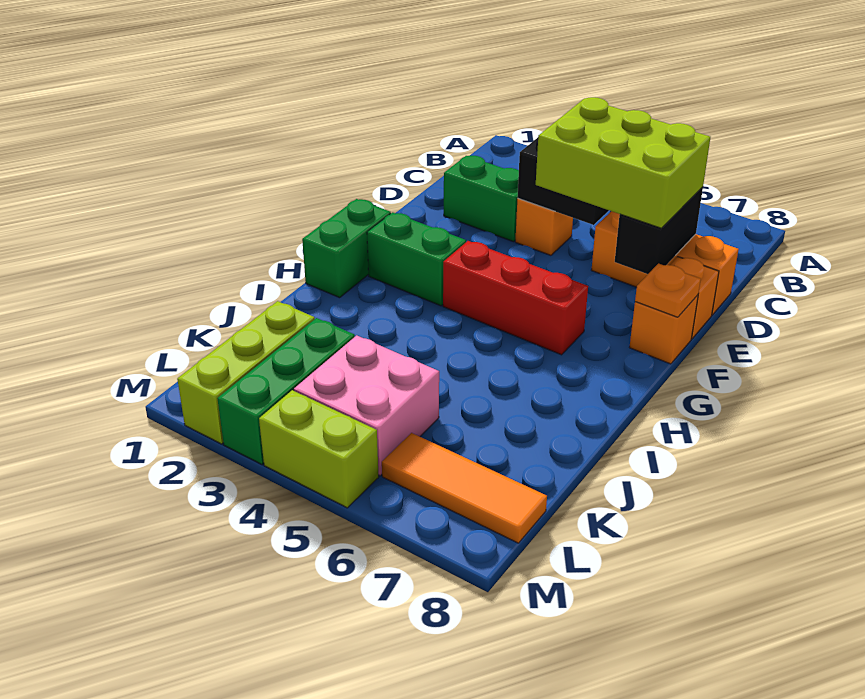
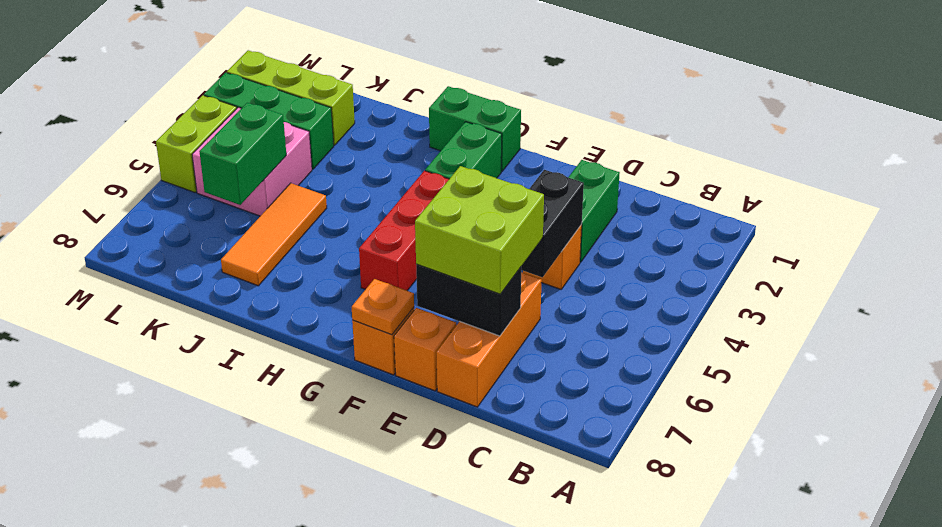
lime 2x3 brick [536,97,710,228] -> lime 2x2 brick [415,166,544,294]
none -> green 1x2 brick [199,103,286,205]
orange 1x3 tile [382,433,547,543] -> orange 1x3 tile moved to [221,183,327,286]

